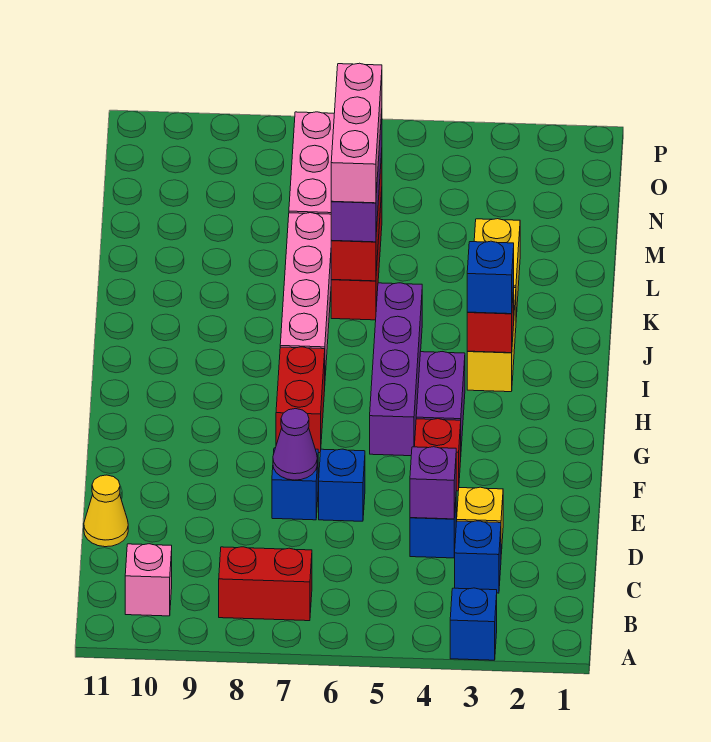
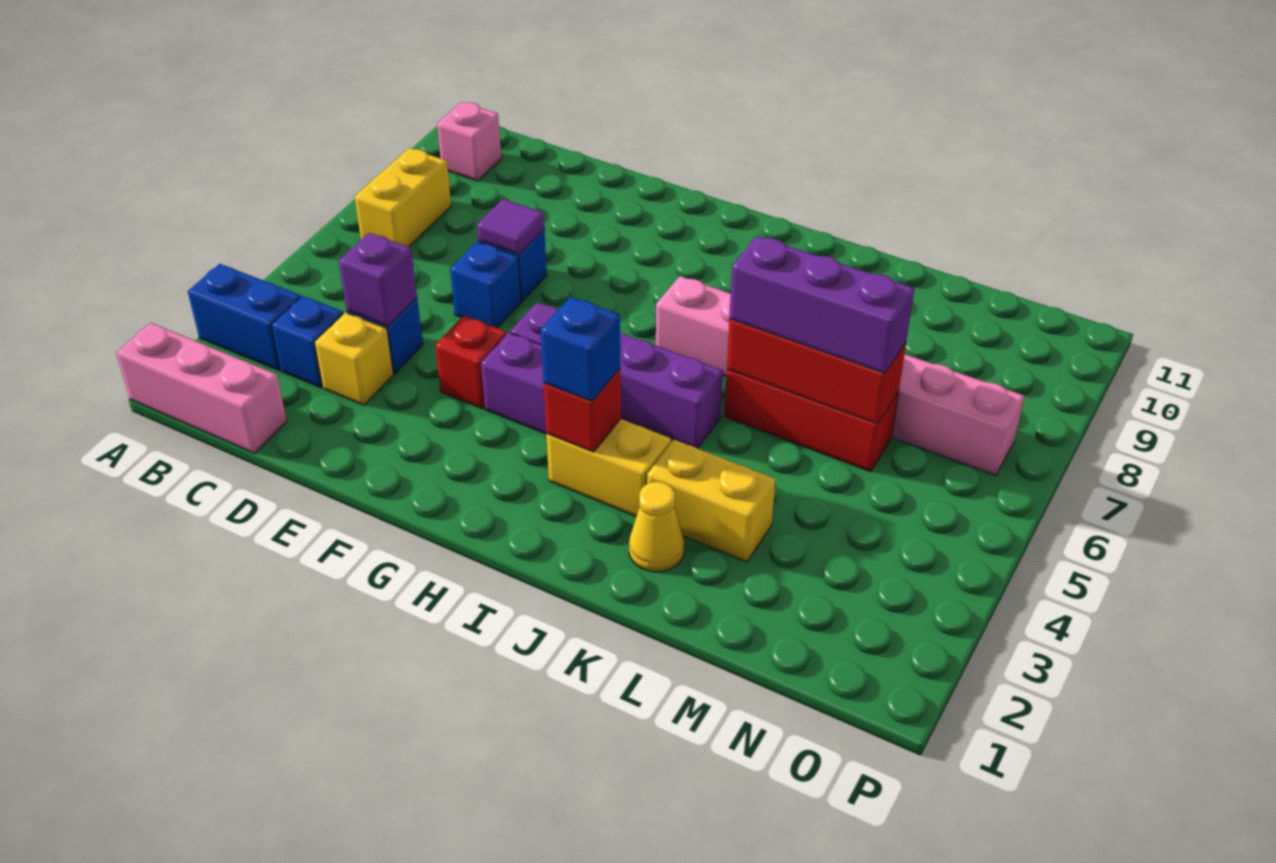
blue 1x1 brick [450,588,497,660] -> blue 1x2 brick [188,264,301,370]
red 1x2 brick [219,547,312,621] -> yellow 1x2 brick [355,148,451,247]
yellow 1x1 cone [84,475,128,547] -> yellow 1x1 cone moved to [629,482,684,572]
purple 1x1 cone [273,409,317,480] -> purple 1x1 tile [477,199,544,254]
red 1x2 brick [276,347,325,453] -> none
pink 1x3 brick [331,63,382,203] -> pink 1x3 brick moved to [116,323,287,453]

